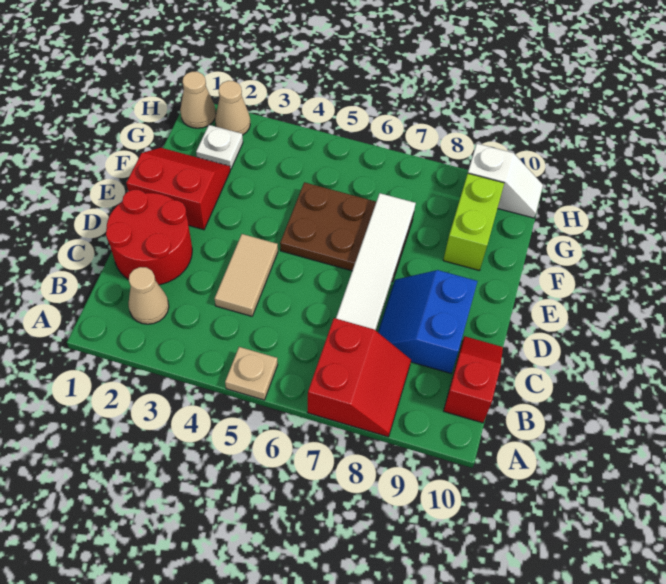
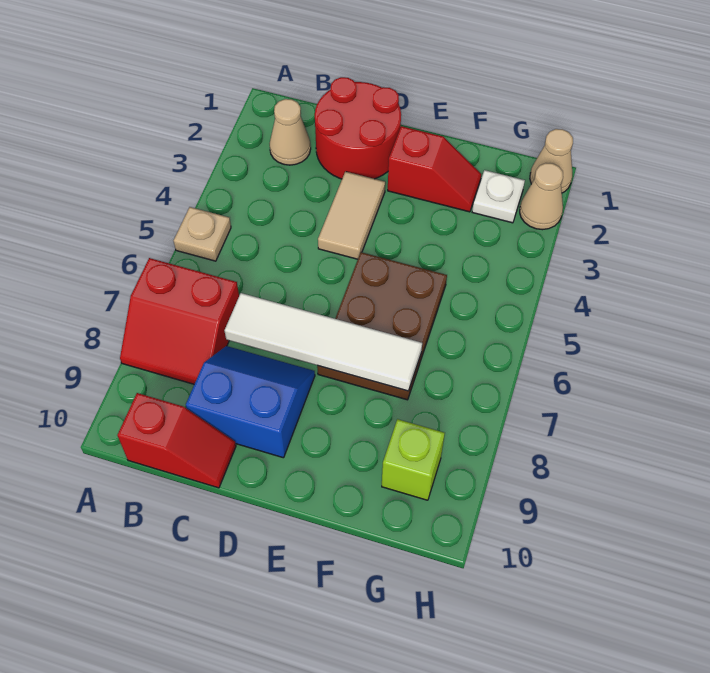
tan 1x2 tile [215,234,278,316] -> tan 1x2 tile turned to [318,172,385,259]
red 2x2 slope [126,148,230,230] -> red 1x2 slope [388,126,481,212]
lime 1x2 brick [443,173,504,271] -> lime 1x1 brick [382,419,445,500]
white 1x2 slope [468,144,543,218] -> none

